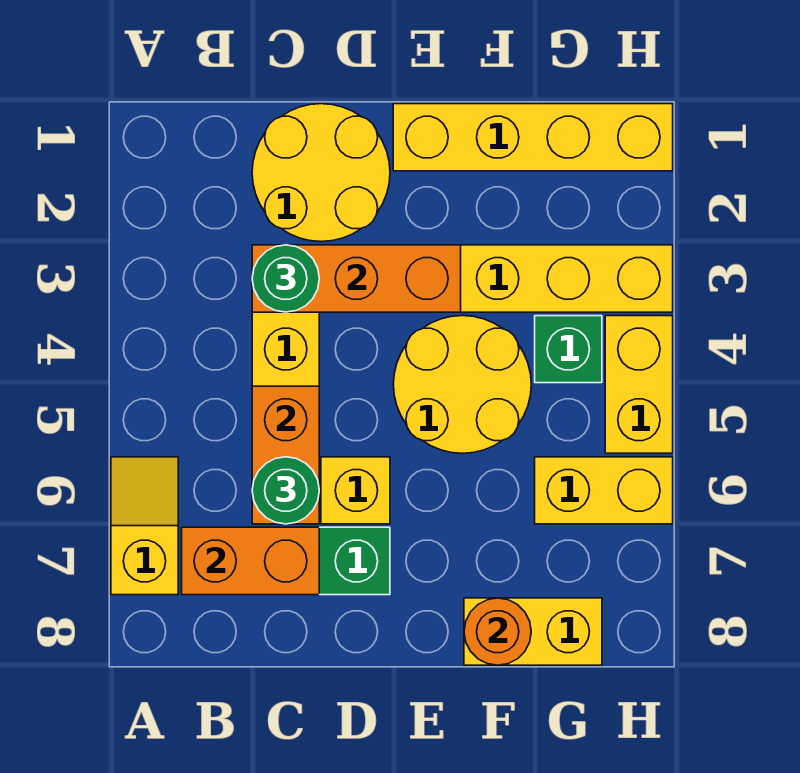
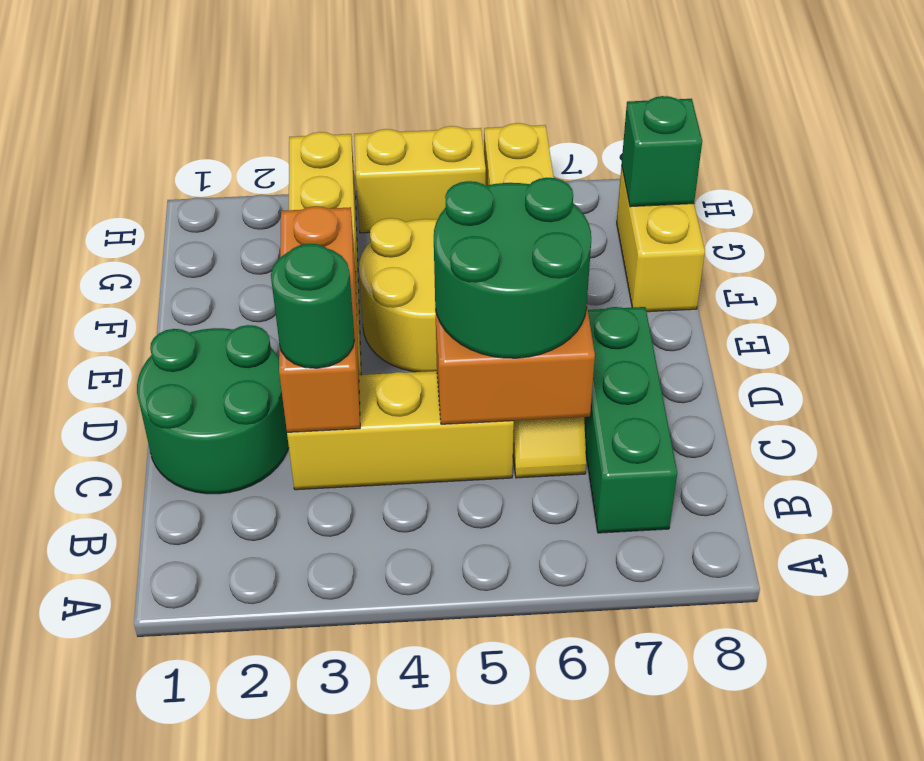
yellow 1x2 slope [111,457,178,595] -> none
orange 1x2 brick [182,527,319,595] -> none
yellow 2x2 round brick [252,104,390,242] -> green 2x2 round brick [137,325,289,494]
green 1x1 round brick [252,457,319,524] -> green 2x2 round brick [434,178,591,358]
yellow 1x4 brick [393,104,673,171] -> none
orange 1x1 round brick [464,598,531,665] -> none
green 1x1 brick [535,316,602,383] -> green 1x1 brick moved to [622,96,702,207]

